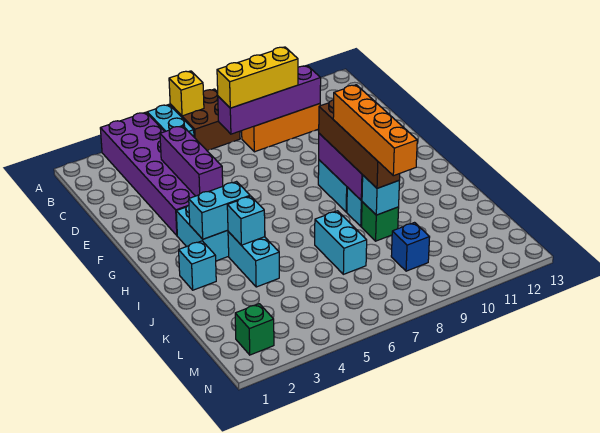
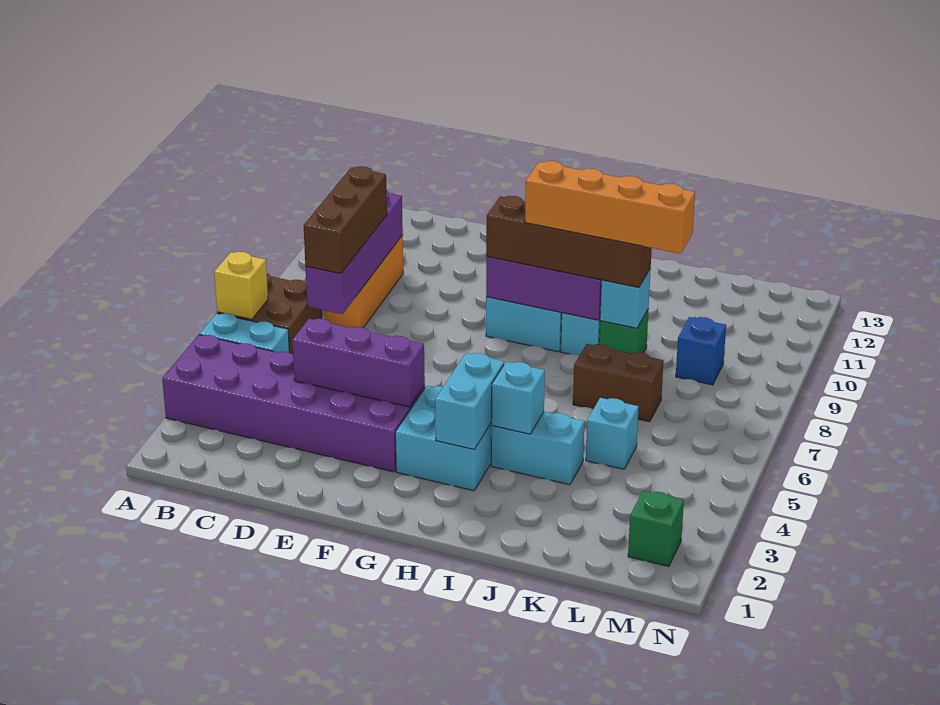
yellow 1x3 brick [217,47,298,108] -> brown 1x3 brick [304,166,387,274]
cyan 1x1 brick [179,241,216,290] -> cyan 1x1 brick moved to [586,398,639,469]
cyan 1x2 brick [315,211,367,274] -> brown 1x2 brick [573,344,664,422]

